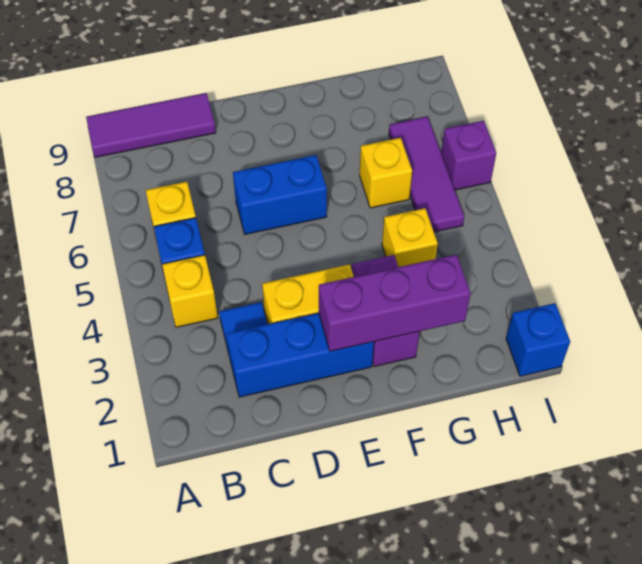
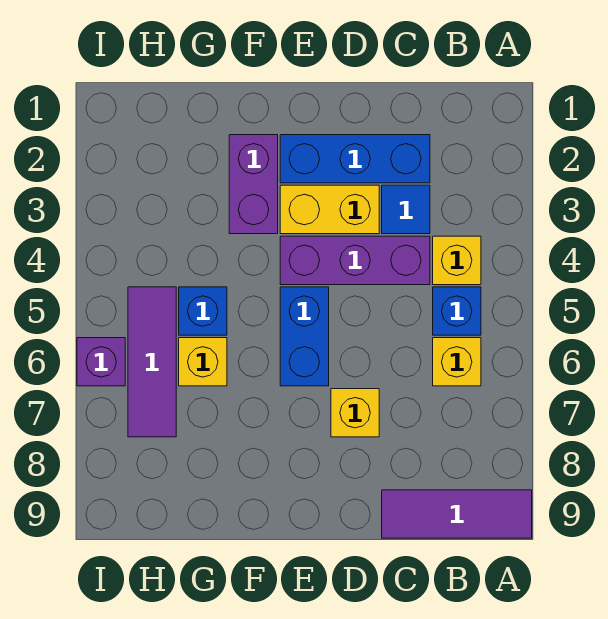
blue 1x2 brick [233,155,327,234] -> blue 1x2 brick turned to [280,287,329,386]
purple 1x3 brick [319,255,471,351] -> purple 1x3 brick moved to [280,236,430,285]
yellow 1x1 brick [382,208,438,267] -> yellow 1x1 brick moved to [331,389,379,437]
blue 1x1 brick [506,303,570,376] -> blue 1x1 brick moved to [179,287,227,335]

